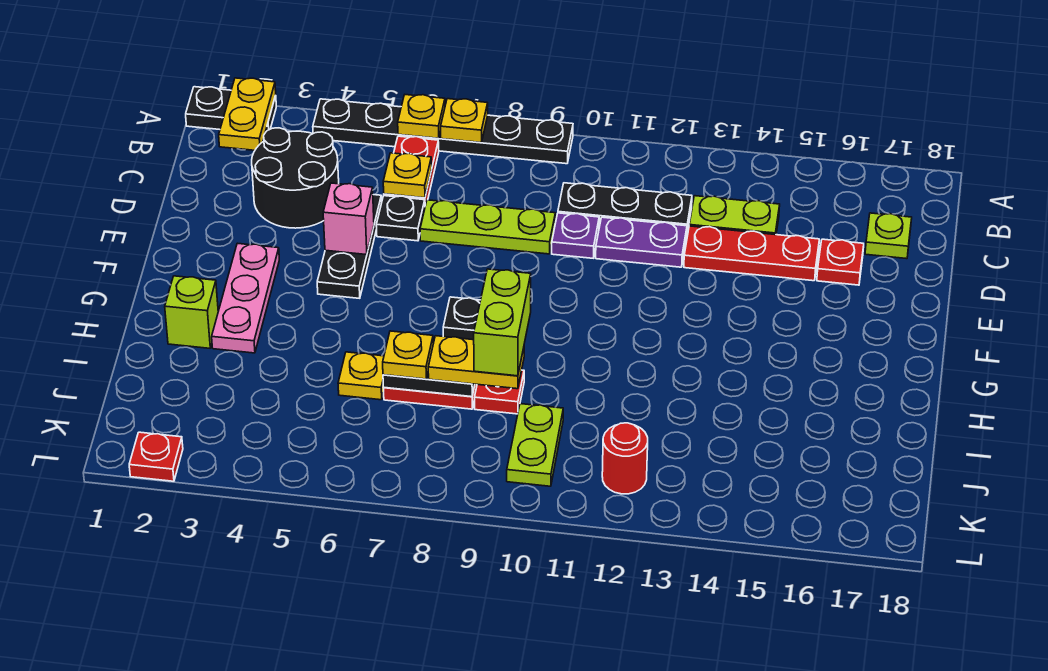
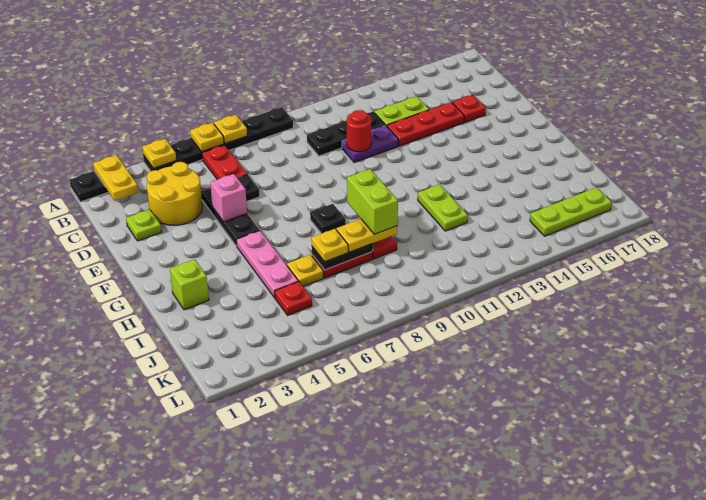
black 2x2 round brick [252,128,339,228] -> yellow 2x2 round brick [147,162,202,225]
yellow 1x1 plate [383,153,432,198] -> yellow 1x1 plate moved to [142,139,176,168]
lime 1x1 plate [865,213,912,259] -> lime 1x1 plate moved to [126,209,161,241]
lime 1x3 plate [420,200,555,254] -> lime 1x3 plate moved to [530,187,612,236]
purple 1x1 plate [552,213,599,258] -> none
pink 1x3 plate [212,243,279,353] -> pink 1x3 plate moved to [236,231,298,298]
lime 1x2 plate [507,404,563,486] -> lime 1x2 plate moved to [418,184,468,231]
red 1x1 round brick [602,423,648,494] -> red 1x1 round brick moved to [347,110,372,152]
red 1x1 plate [129,432,183,481] -> red 1x1 plate moved to [275,281,312,315]

